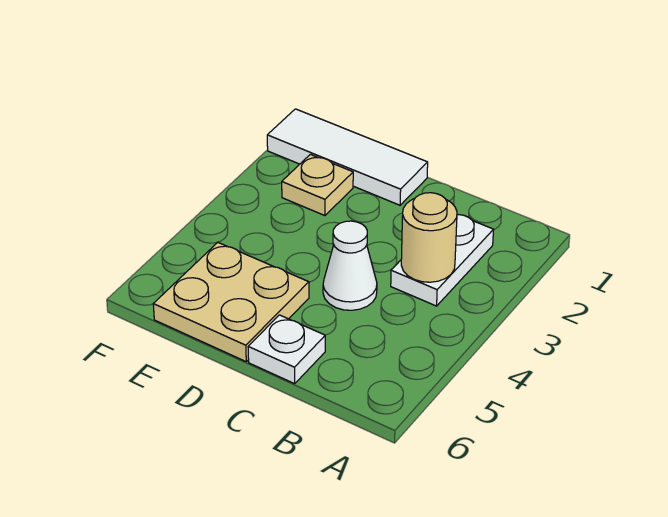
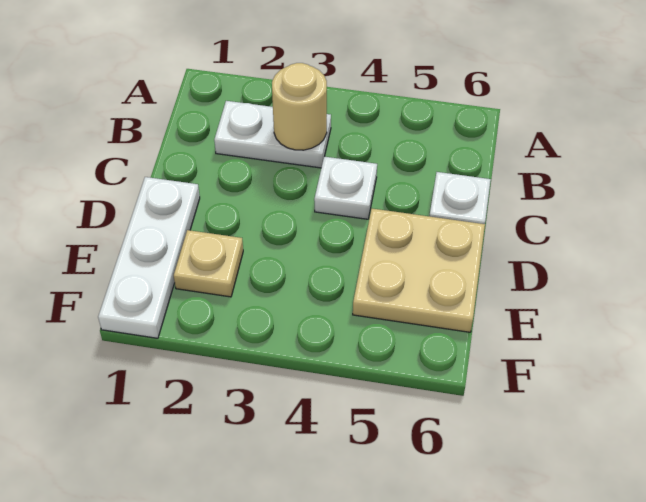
white 1x1 cone [323,221,377,310] -> white 1x1 plate [314,157,377,219]
white 1x3 tile [267,109,428,205] -> white 1x3 plate [98,177,200,338]

